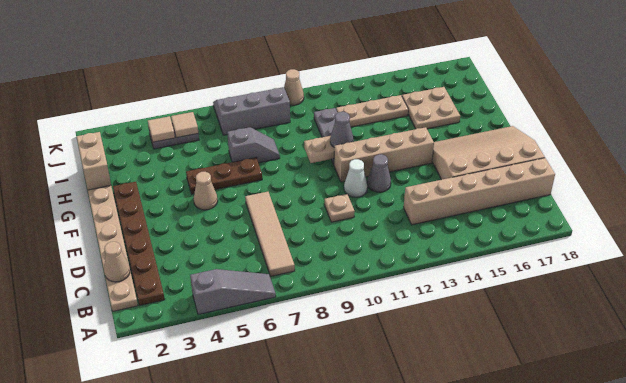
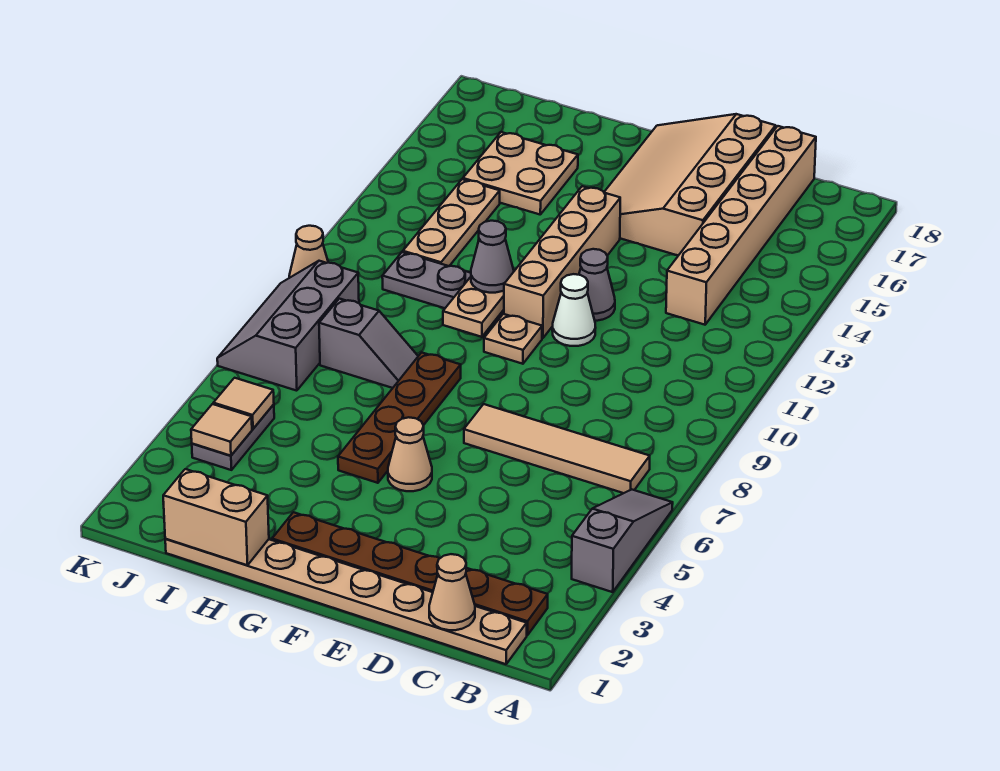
tan 1x1 plate [324,194,355,222] -> tan 1x1 plate moved to [484,314,542,364]
brown 1x3 plate [186,158,262,194] -> brown 1x4 plate [338,352,461,483]
grey 1x2 slope [227,127,280,163] -> grey 1x2 slope turned to [319,299,418,388]

